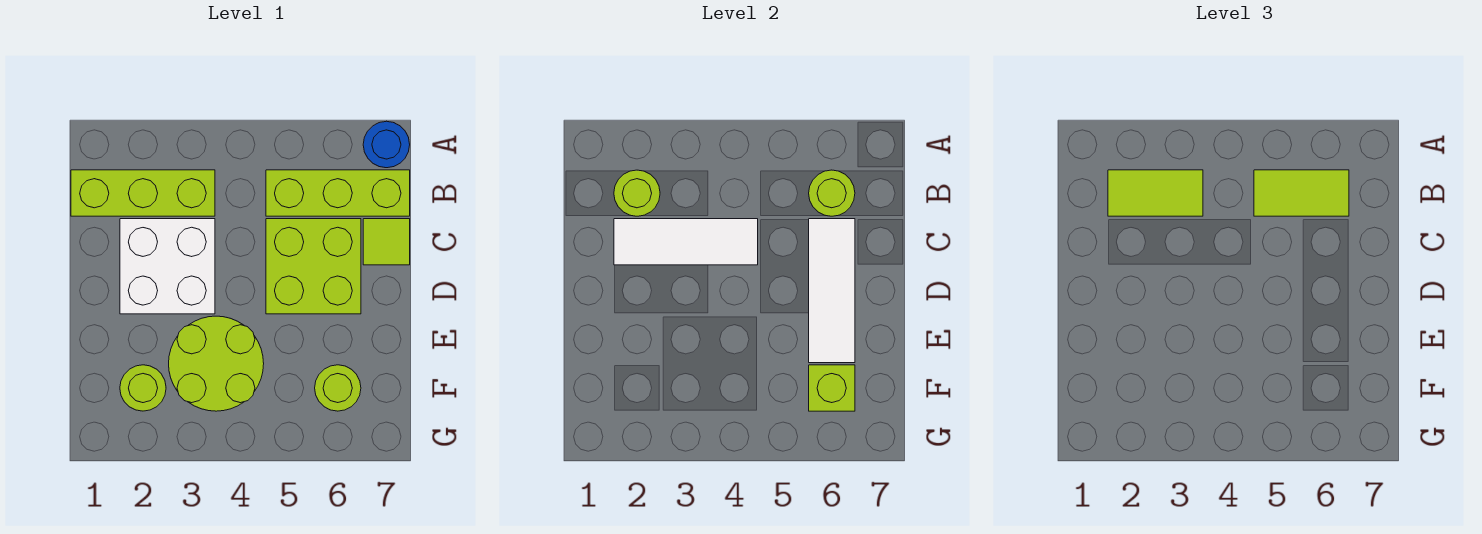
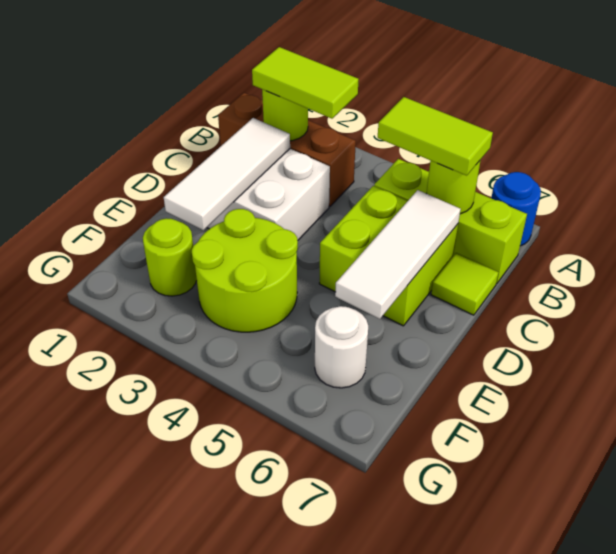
lime 1x3 brick [71,170,215,216] -> brown 1x3 brick [218,93,356,206]
white 1x3 tile [614,219,758,265] -> white 1x3 tile turned to [164,118,290,230]
lime 1x1 round brick [315,365,361,411] -> white 1x1 round brick [315,306,368,388]
lime 1x1 brick [809,365,855,411] -> none

